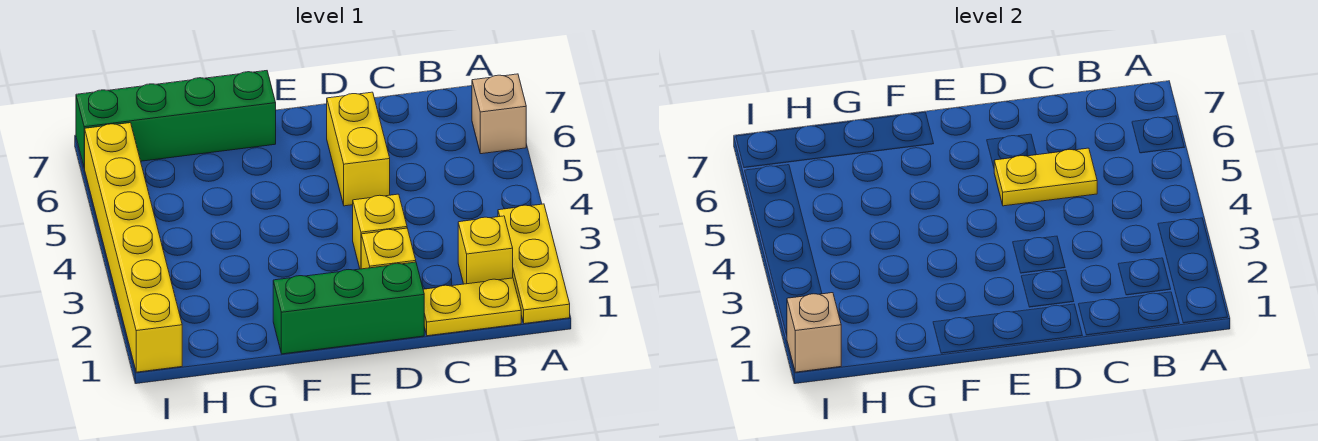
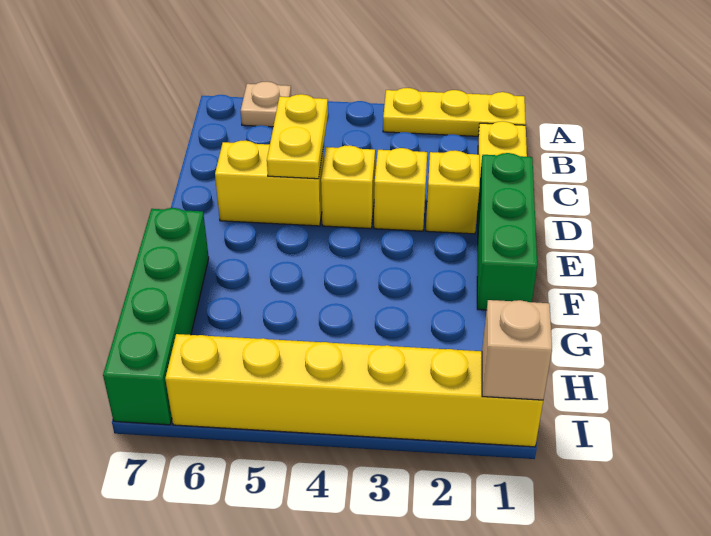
tan 1x1 brick [472,74,526,154] -> tan 1x1 plate [241,82,291,127]
yellow 1x1 brick [458,216,513,284] -> yellow 1x1 brick moved to [321,145,375,229]

